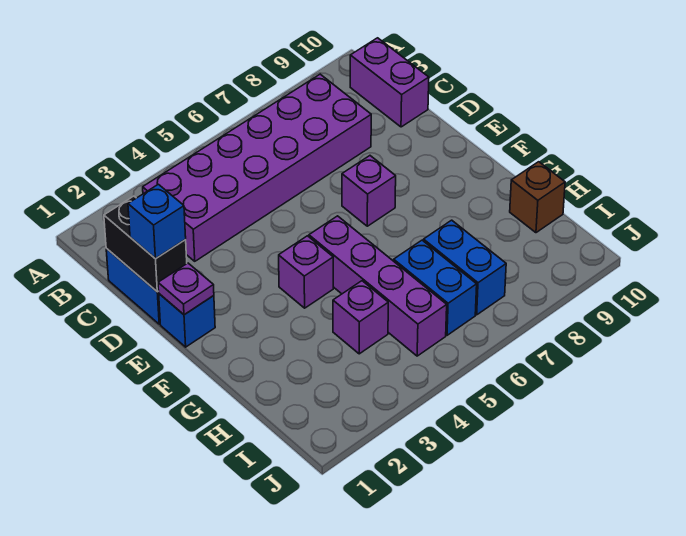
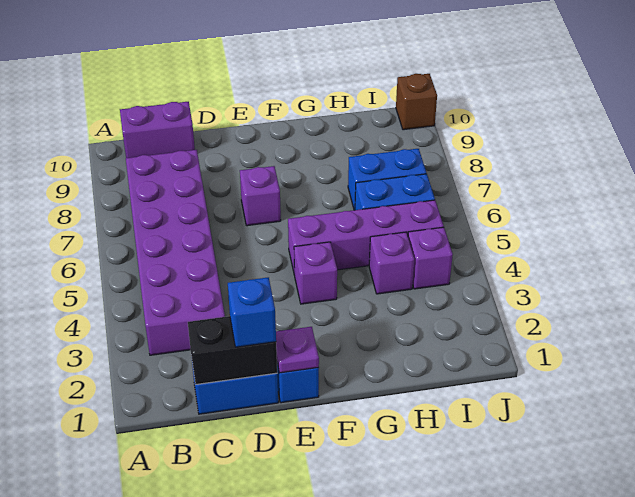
brown 1x1 brick [510,162,565,233] -> brown 1x1 brick moved to [396,74,437,130]
none -> purple 1x1 brick [408,227,453,289]

